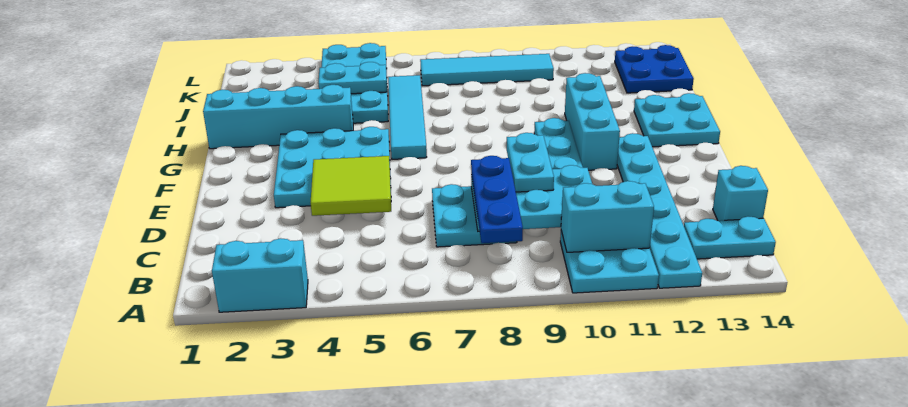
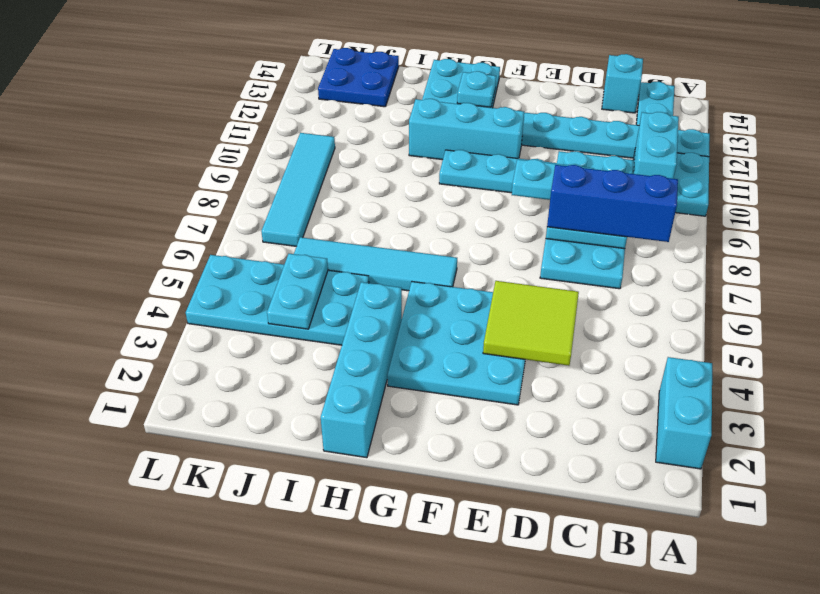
blue 1x3 plate [471,156,523,243] -> blue 1x3 brick [547,165,678,242]
none -> cyan 1x1 plate [457,71,496,107]

